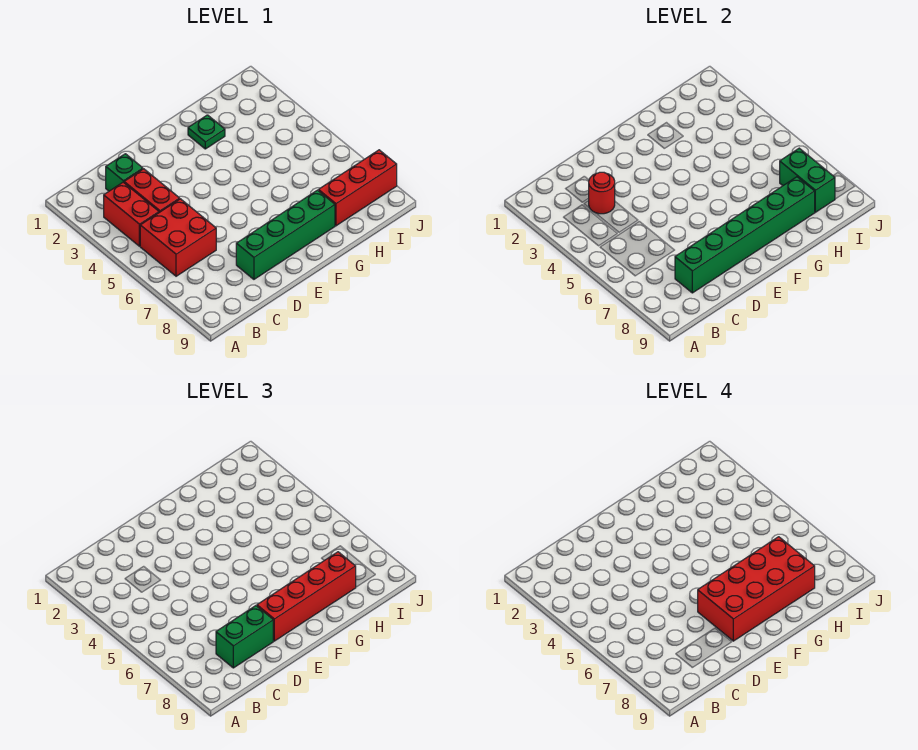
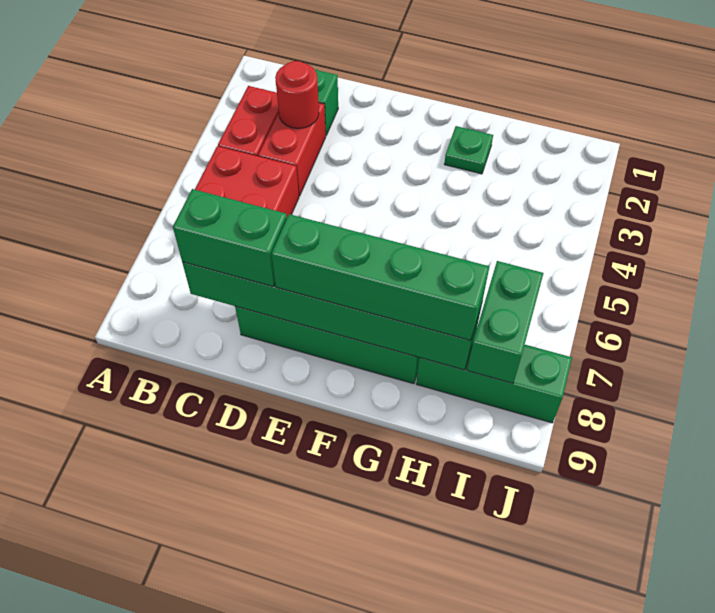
red 2x4 brick [698,537,815,641] -> none
red 1x4 brick [257,552,356,641] -> green 1x4 brick [272,214,489,341]
red 1x3 brick [319,150,397,226] -> green 1x3 brick [416,345,572,423]

